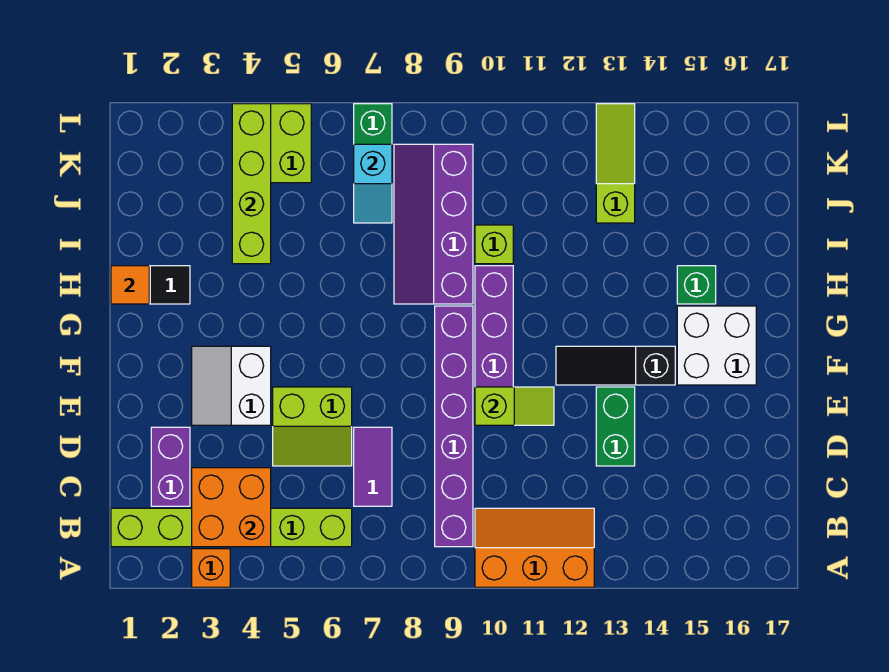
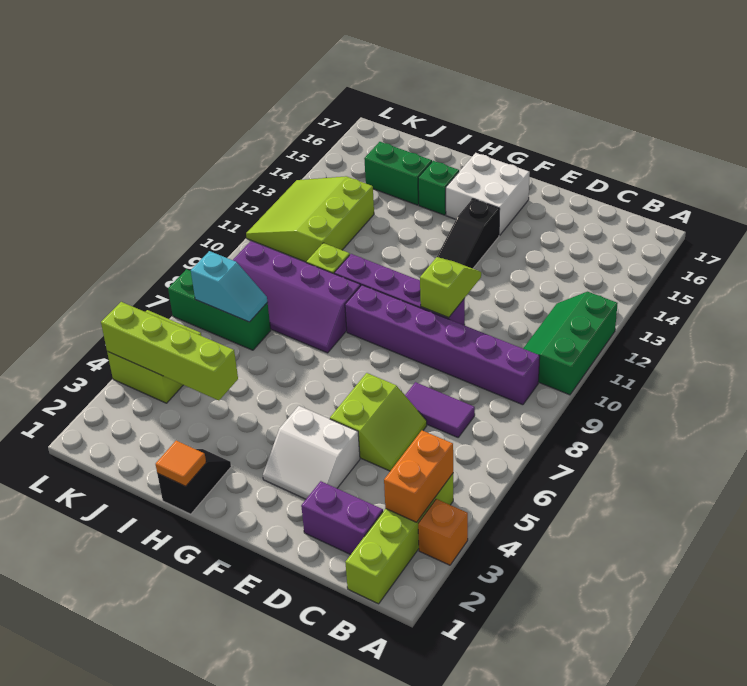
orange 2x3 slope [475,508,594,587] -> green 2x3 slope [523,292,618,395]
lime 1x6 brick [111,508,352,547] -> lime 1x4 brick [345,474,453,604]
orange 2x2 brick [192,468,271,547] -> orange 1x2 brick [384,430,453,522]
green 1x2 brick [596,387,635,466] -> green 1x2 brick moved to [364,142,432,205]
lime 1x3 slope [596,104,635,223] -> lime 3x3 slope [246,176,374,262]

